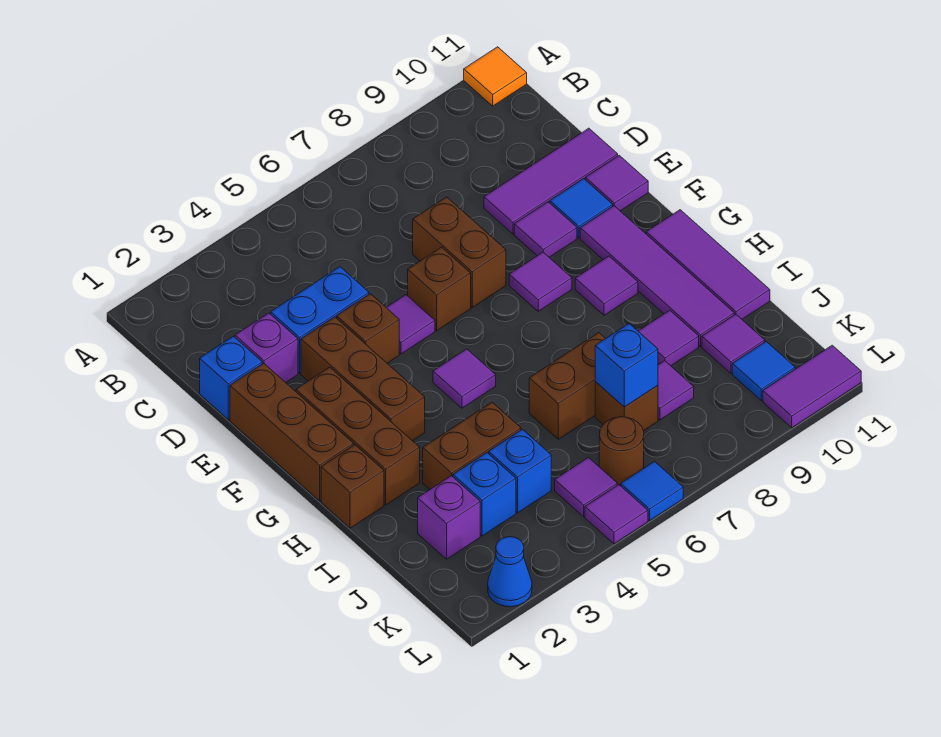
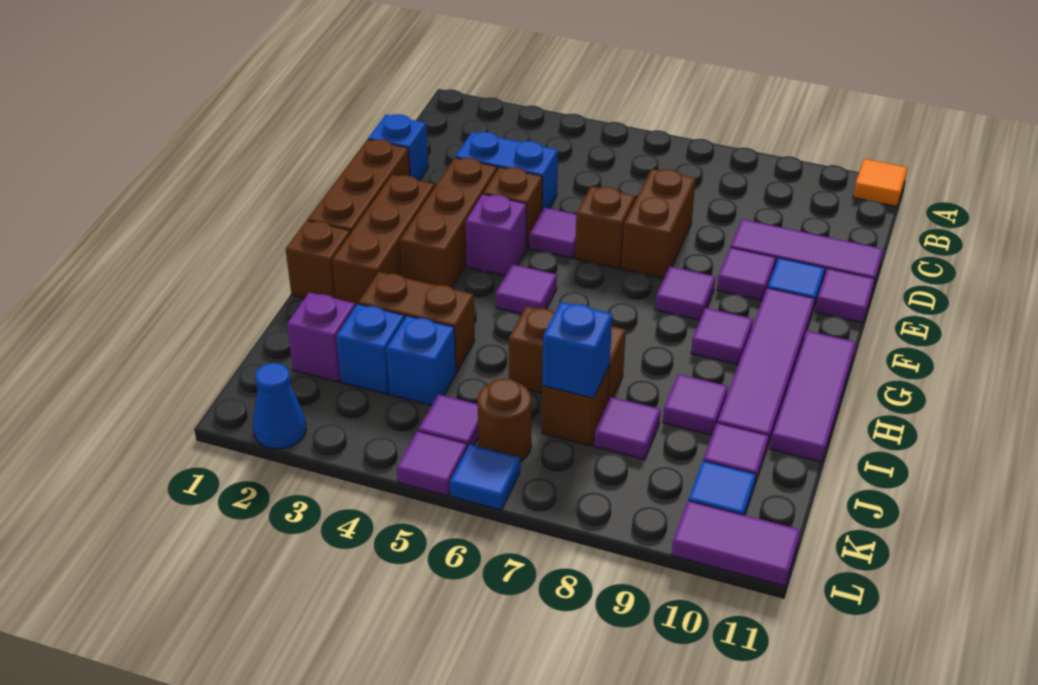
purple 1x1 brick [235,313,298,383] -> purple 1x1 brick moved to [466,194,526,276]

